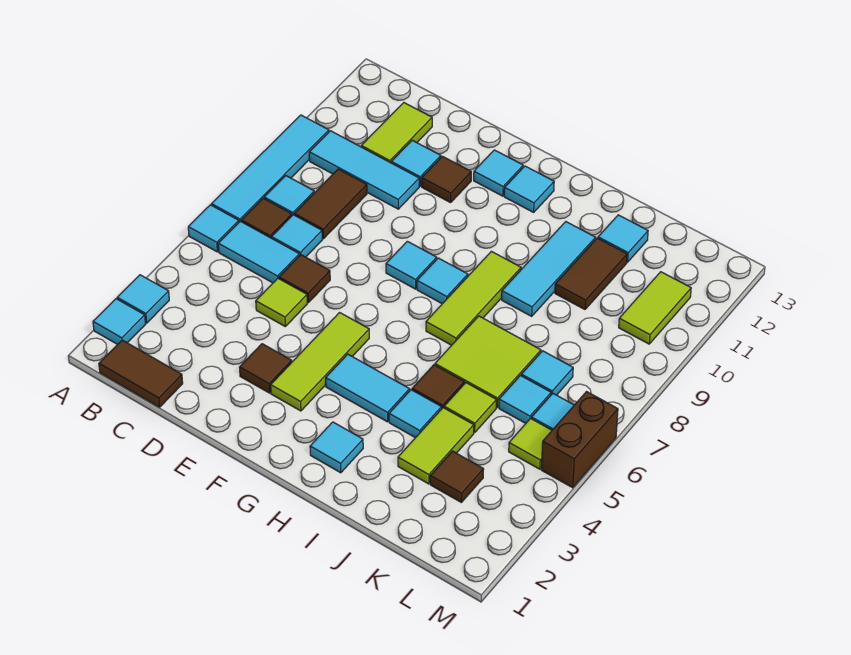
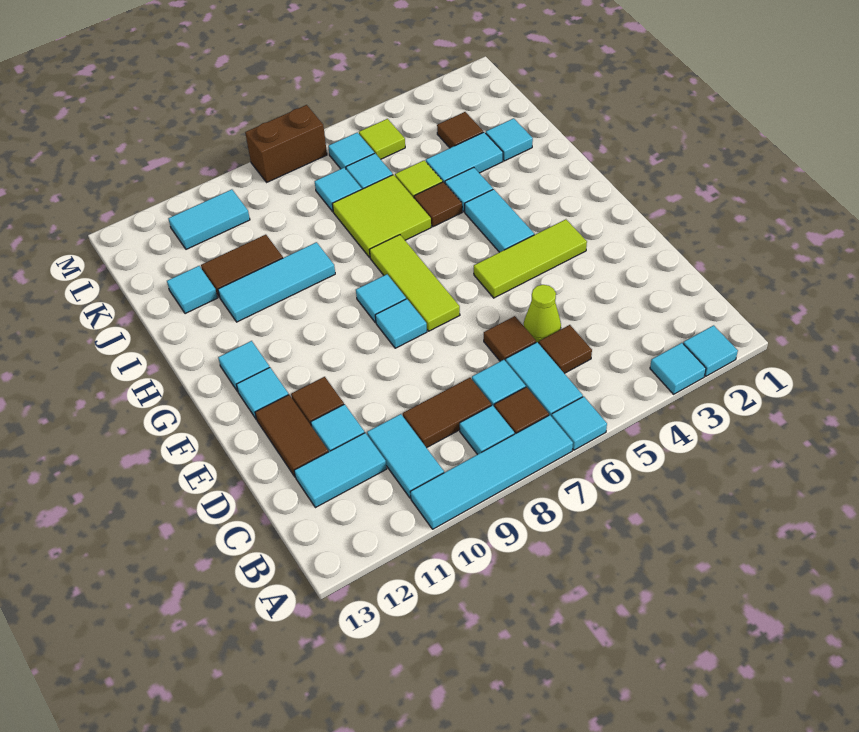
brown 1x2 tile [99,340,183,407] -> brown 1x2 tile moved to [255,395,328,477]
cyan 1x3 tile [309,131,419,209] -> cyan 1x2 tile [367,414,444,498]
lime 1x2 tile [361,103,432,163] -> cyan 1x2 tile [294,433,387,508]
lime 1x1 tile [256,278,307,326] -> lime 1x1 cone [524,285,561,343]
brown 1x1 tile [240,344,292,393] -> brown 1x1 tile moved to [539,325,592,373]
cyan 1x1 tile [310,422,363,473] -> cyan 1x1 tile moved to [486,118,533,161]
lime 1x3 tile [426,251,521,345] -> lime 1x3 tile turned to [370,235,460,331]
lime 1x2 tile [398,408,474,484] -> cyan 1x2 tile [426,132,503,183]
lime 1x2 tile [619,272,691,344] -> cyan 1x2 tile [168,189,250,249]
brown 1x2 brick [541,392,618,488] -> brown 1x2 brick moved to [245,105,327,182]

